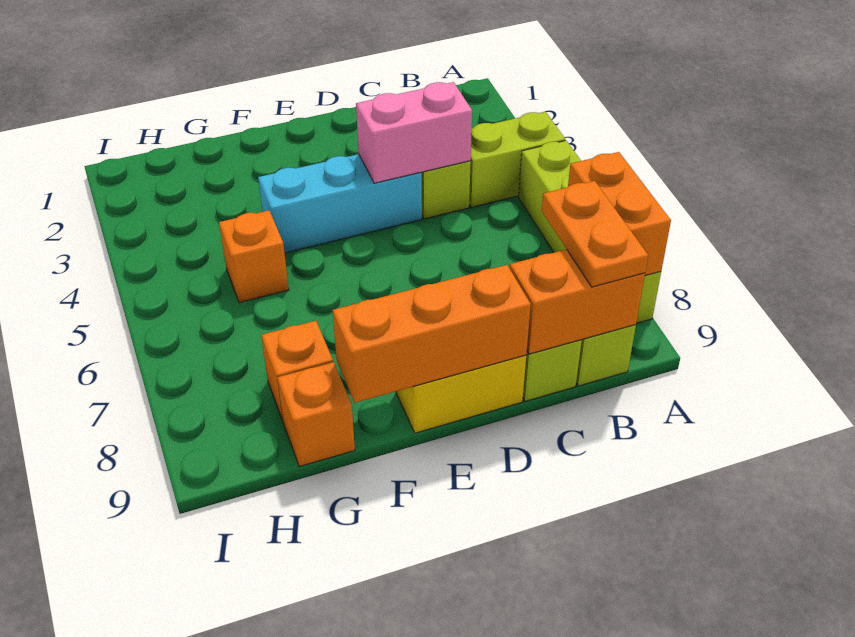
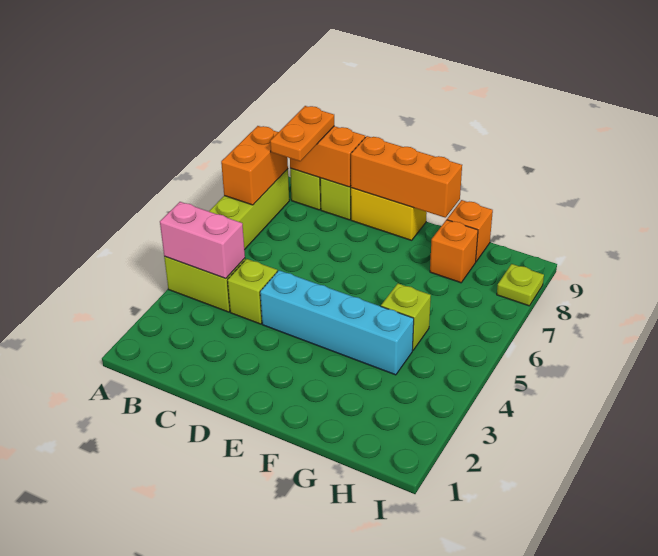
pink 1x2 brick [356,82,472,183] -> pink 1x2 brick moved to [160,202,245,279]
cyan 1x3 brick [258,154,422,253] -> cyan 1x4 brick [260,270,414,375]
orange 1x1 brick [219,210,289,303] -> lime 1x1 brick [381,284,431,350]
none -> lime 1x1 plate [497,264,544,306]

